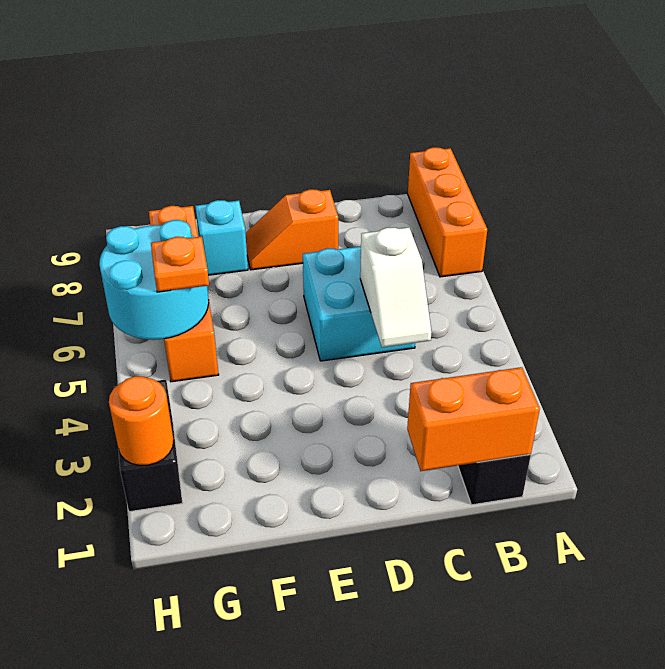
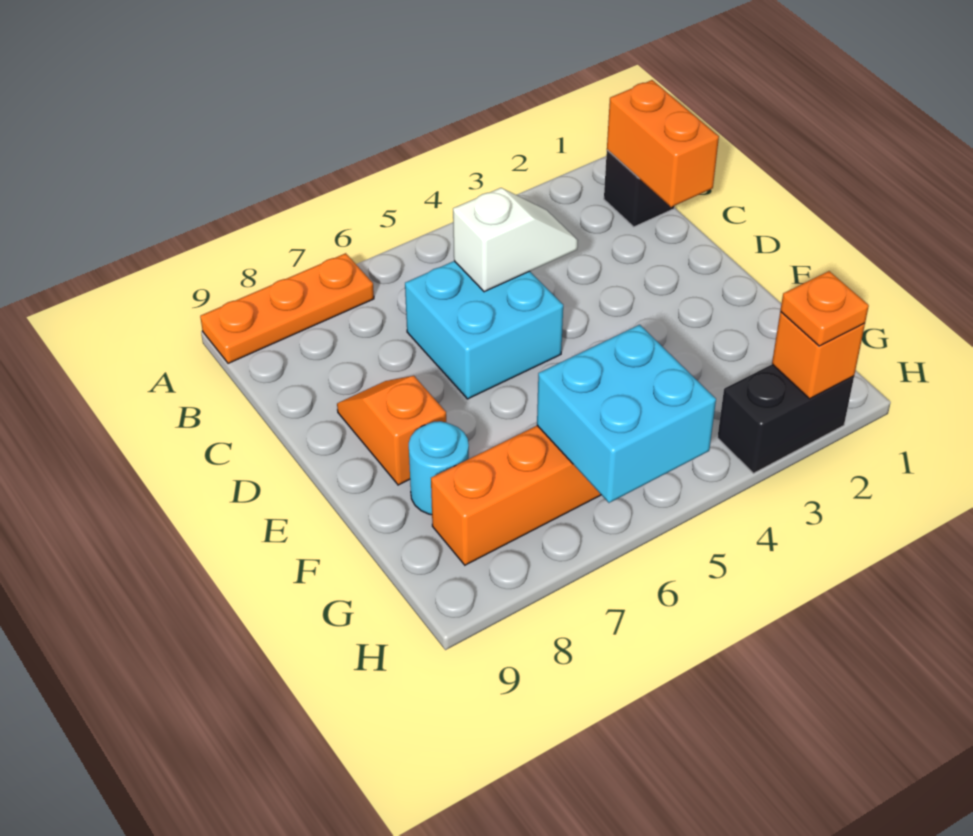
orange 1x3 brick [408,147,487,277] -> orange 1x3 plate [200,253,374,363]
orange 1x2 slope [245,189,338,270] -> orange 1x2 slope turned to [337,376,446,485]
cyan 1x1 brick [195,200,248,275] -> cyan 1x1 round brick [409,421,469,515]
cyan 2x2 round brick [99,220,209,340] -> cyan 2x2 brick [537,325,716,503]
orange 1x1 plate [151,236,209,292] -> orange 1x1 plate moved to [780,271,869,346]
orange 1x1 round brick [109,376,173,465] -> orange 1x1 brick [772,312,865,399]

